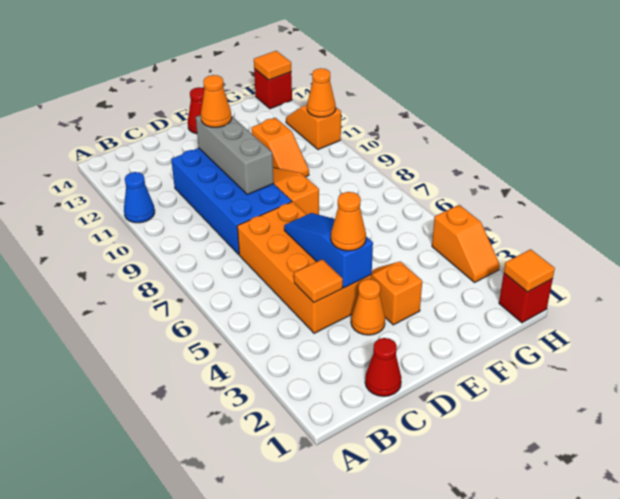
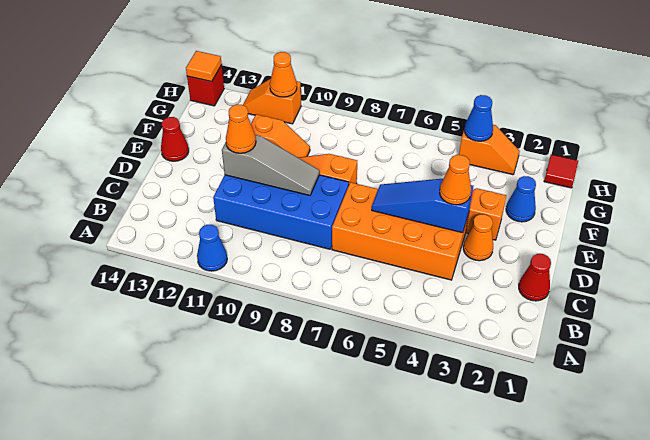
orange 1x1 tile [294,259,343,303] -> none
grey 1x3 brick [196,115,274,194] -> grey 1x3 slope [222,135,319,195]
none -> blue 1x1 cone [506,176,536,222]
red 1x1 brick [499,273,553,323] -> red 1x1 tile [544,155,578,188]
orange 1x1 tile [504,249,555,292] -> none
none -> blue 1x1 cone [464,95,493,141]

